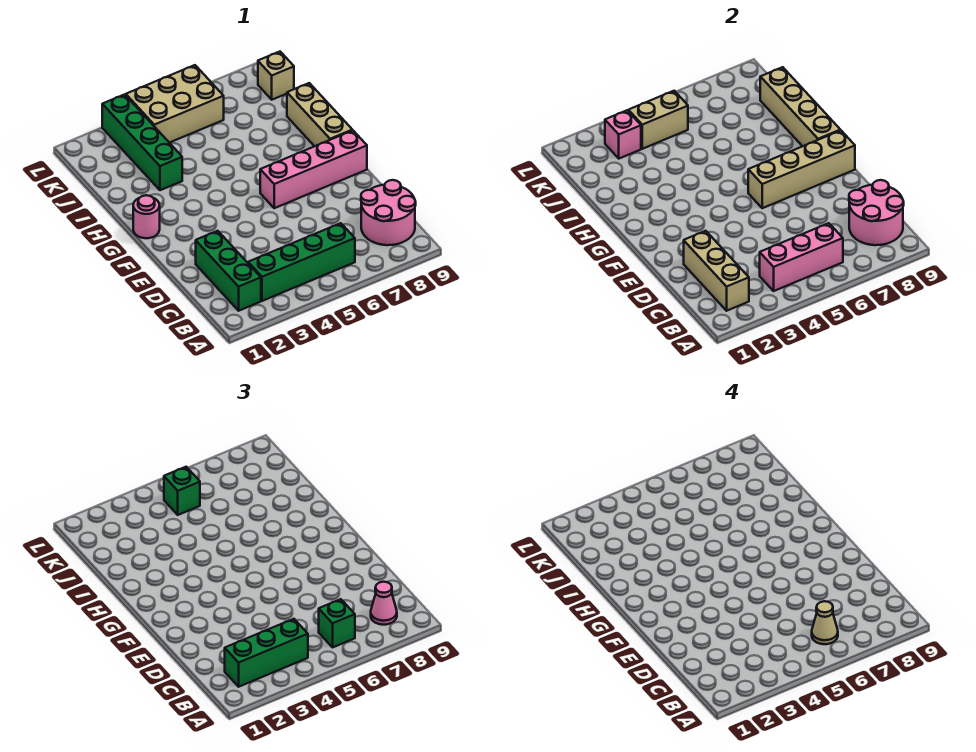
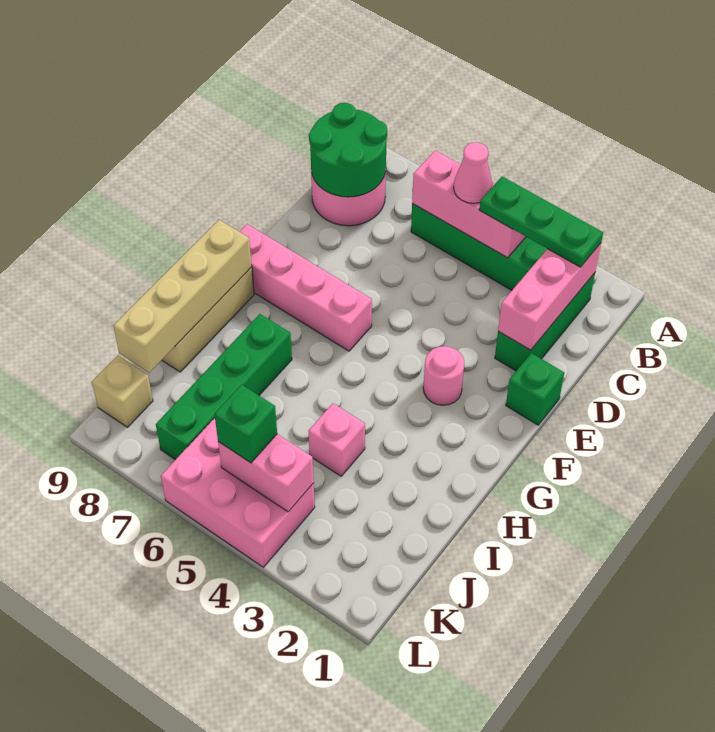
tan 1x3 brick [684,231,749,311] -> pink 1x3 brick [498,243,601,350]
green 1x3 brick [225,619,308,687] -> green 1x3 plate [479,177,603,267]
green 1x1 brick [319,599,355,647] -> green 1x1 brick moved to [506,353,564,425]
tan 1x1 cone [812,601,838,644] -> none
pink 2x2 round brick [849,180,904,245] -> green 2x2 round brick [309,103,387,197]
pink 1x1 cone [371,582,397,625] -> pink 1x1 cone moved to [454,142,492,203]
tan 1x4 brick [748,130,855,208] -> none
pink 1x1 round brick [133,195,160,238] -> pink 1x1 round brick moved to [423,346,464,405]
green 1x4 brick [102,95,182,190] -> green 1x4 brick moved to [156,314,292,460]
pink 1x1 brick [605,110,641,159] -> pink 1x1 brick moved to [309,403,365,476]
tan 2x3 brick [126,65,224,143] -> pink 2x3 brick [161,418,315,567]
tan 1x2 brick [628,91,688,149] -> pink 1x2 brick [218,434,314,512]

